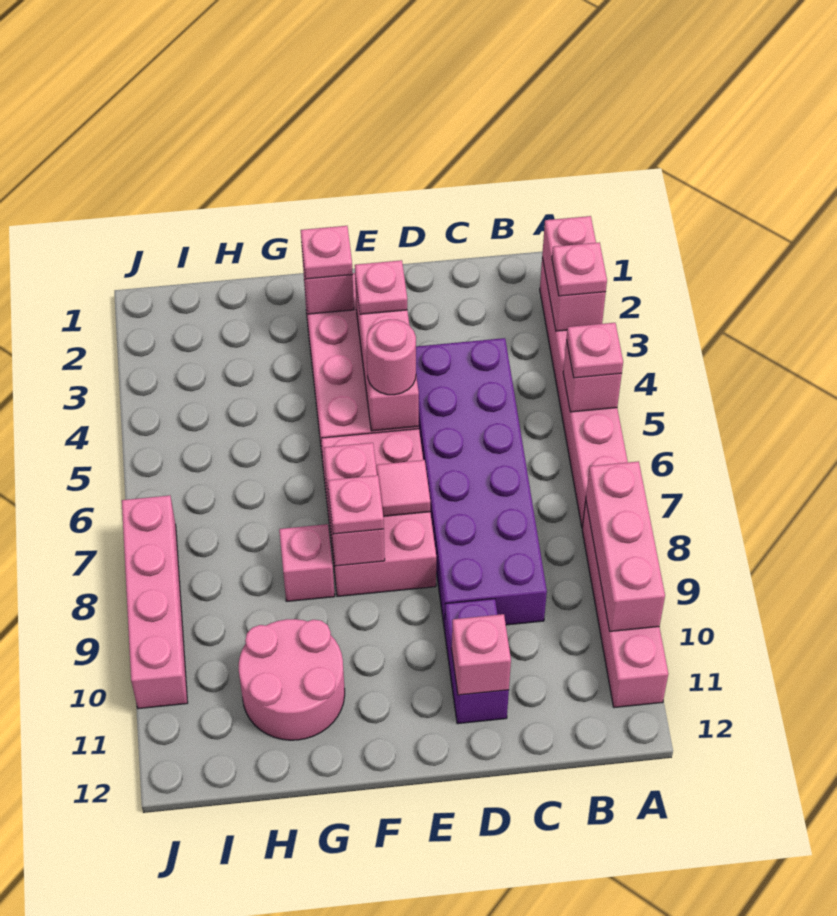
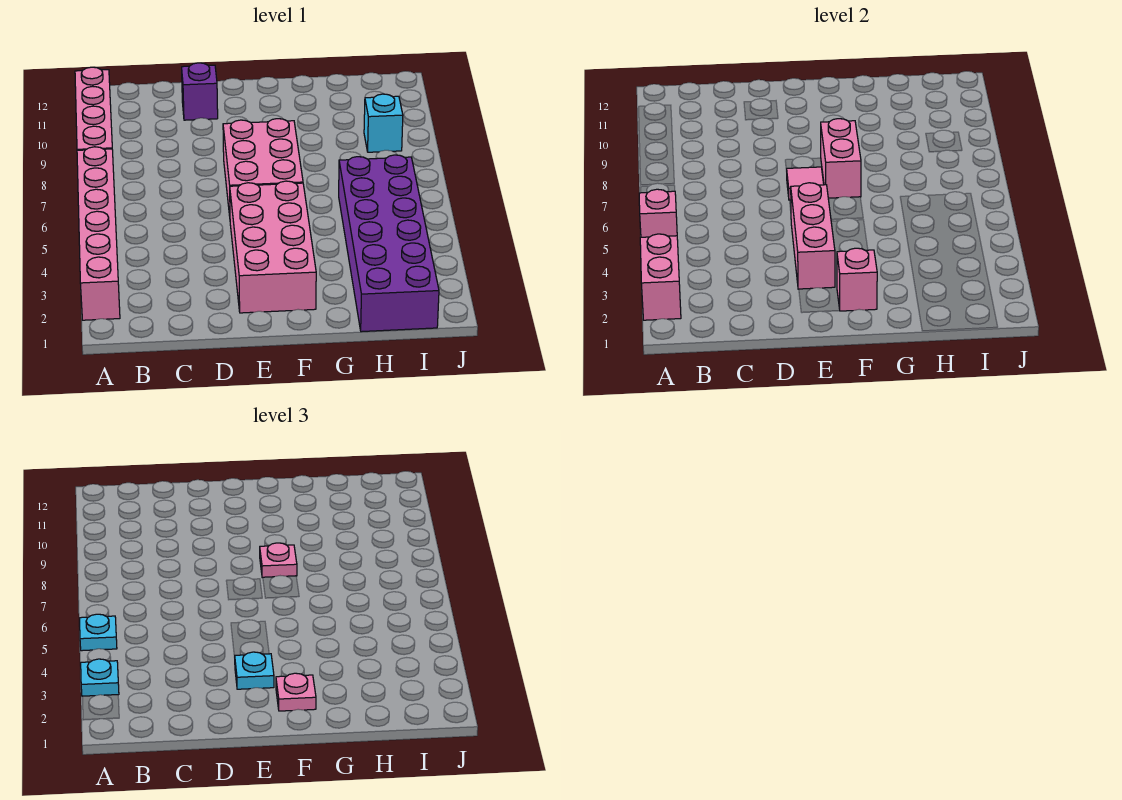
pink 1x1 plate [552,242,607,296] -> cyan 1x1 plate [81,659,119,696]
pink 1x1 plate [567,323,623,378] -> cyan 1x1 plate [80,614,117,651]
pink 1x3 brick [586,461,665,631] -> none
purple 2x6 brick [416,338,547,631] -> purple 2x6 brick moved to [339,155,439,332]
purple 1x2 brick [445,599,509,724] -> purple 1x1 brick [182,63,218,120]
pink 1x1 brick [452,614,511,695] -> none
pink 1x1 plate [355,260,407,314] -> cyan 1x1 plate [234,652,274,689]
pink 1x1 round brick [366,319,416,395] -> none
pink 1x1 brick [279,524,335,601] -> none
pink 2x2 round brick [239,619,345,740] -> none
none -> cyan 1x1 brick [364,94,403,152]
pink 1x4 brick [122,495,188,709] -> none

